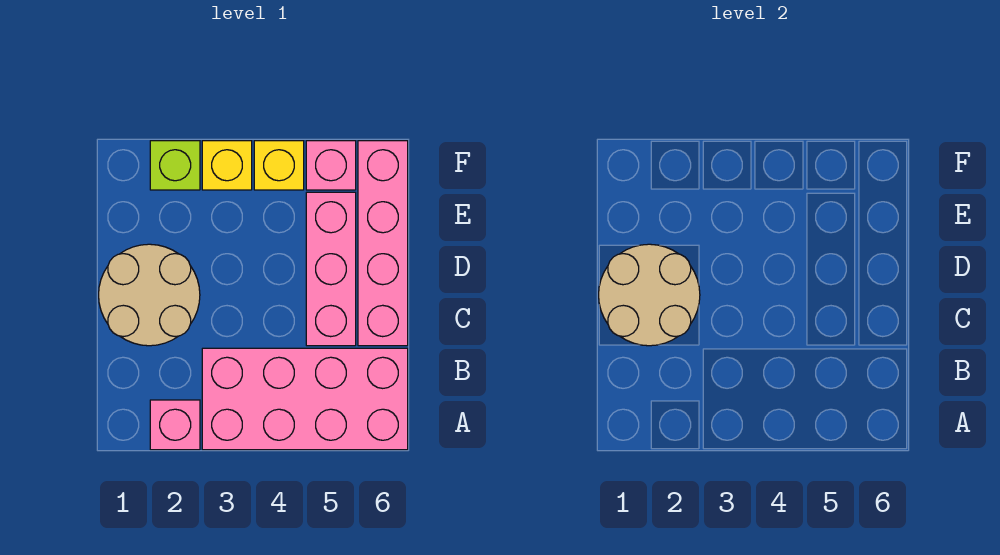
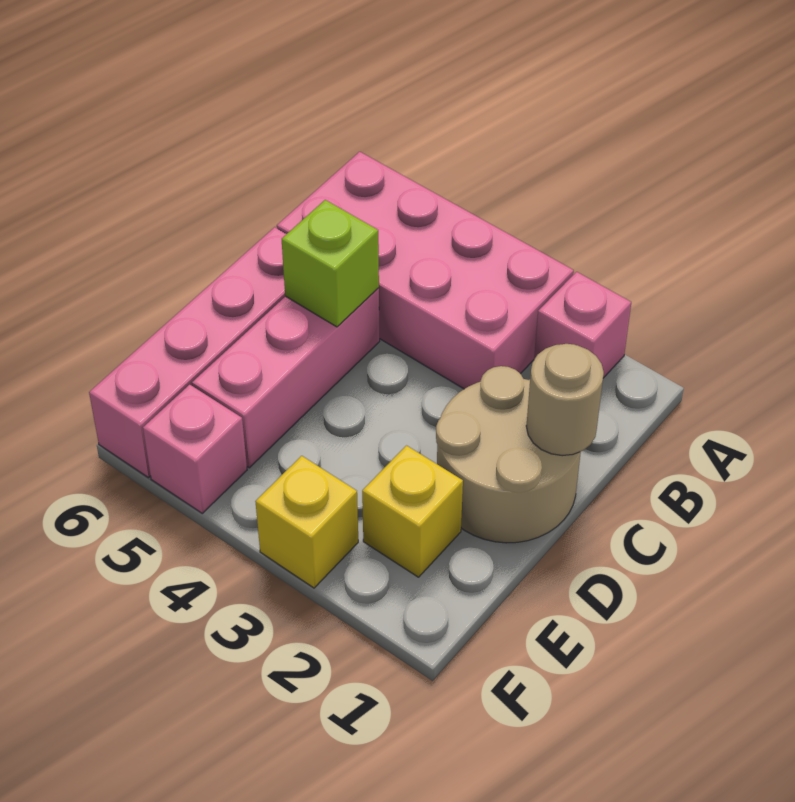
tan 2x2 round brick [599,244,700,346] -> tan 1x1 round brick [526,344,604,456]
lime 1x1 brick [150,141,200,190] -> lime 1x1 brick moved to [282,200,379,327]
yellow 1x1 brick [254,141,304,190] -> yellow 1x1 brick moved to [362,446,463,577]

